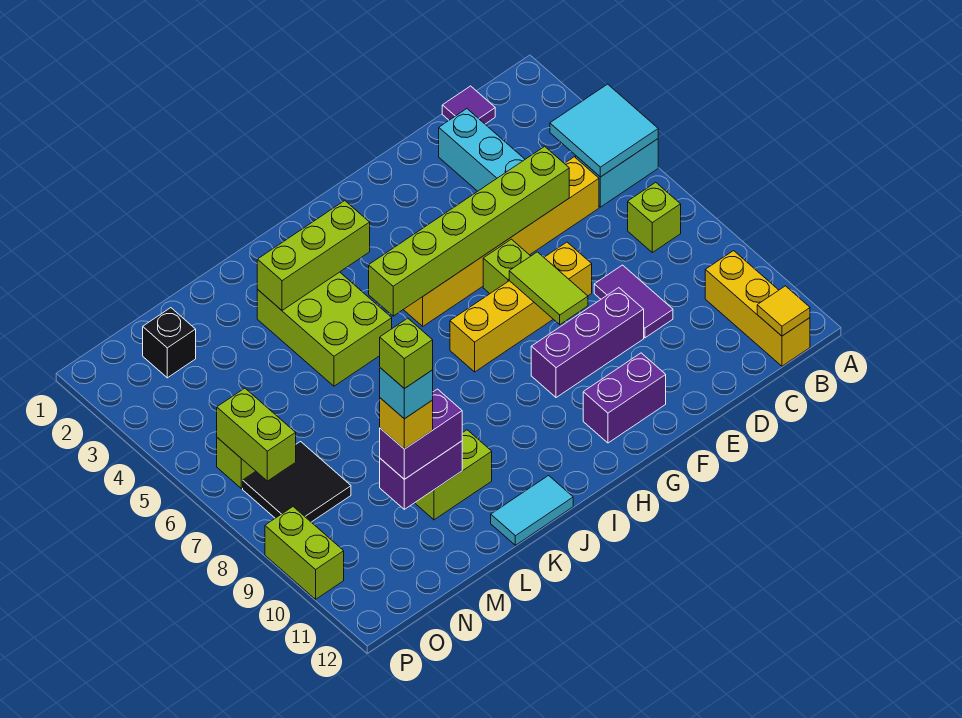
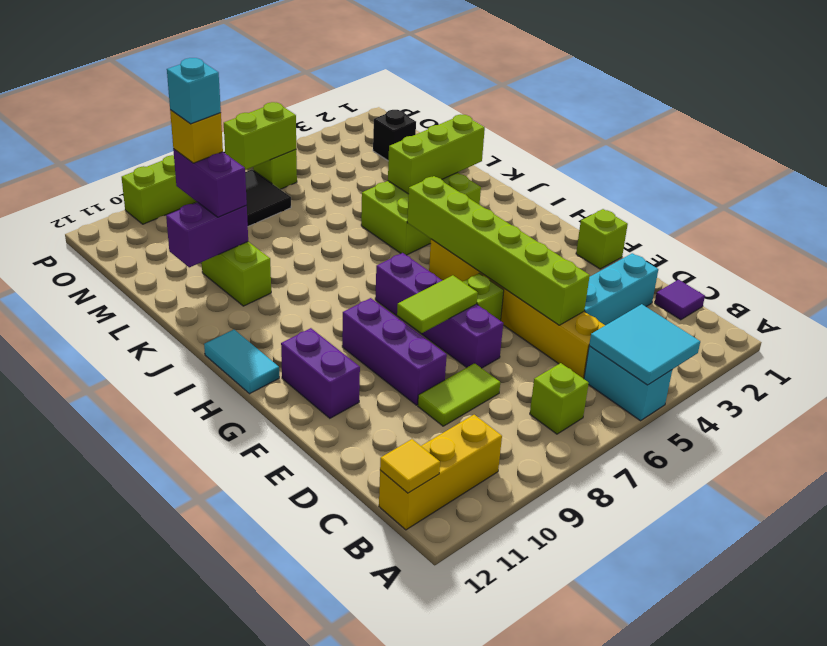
purple 1x2 tile [594,265,673,338] -> lime 1x2 tile [418,363,500,426]
yellow 1x4 brick [450,242,592,372] -> purple 1x4 brick [375,253,503,368]
lime 1x3 brick [257,201,370,310] -> lime 1x3 brick turned to [388,114,485,194]
cyan 1x2 tile [491,476,573,545] -> cyan 1x2 tile moved to [204,329,279,394]
purple 1x2 brick [380,441,462,509] -> purple 1x2 brick turned to [166,202,248,267]
lime 1x1 brick [380,318,433,389] -> lime 1x1 brick moved to [576,209,628,269]

